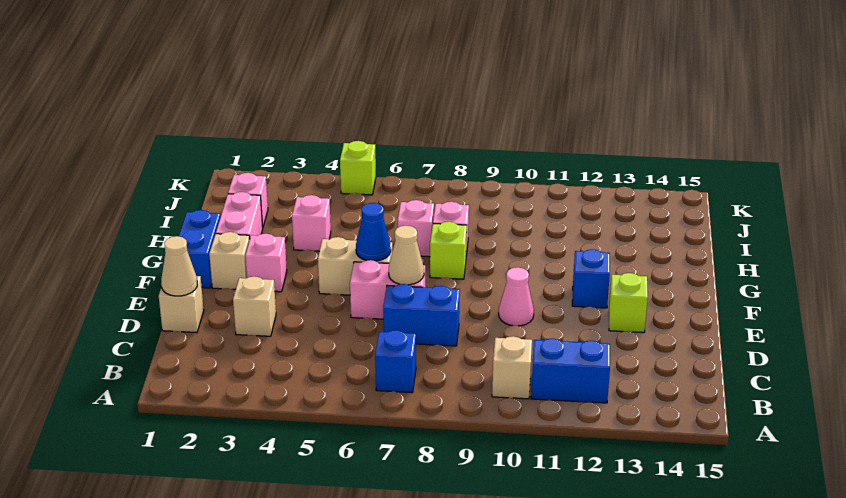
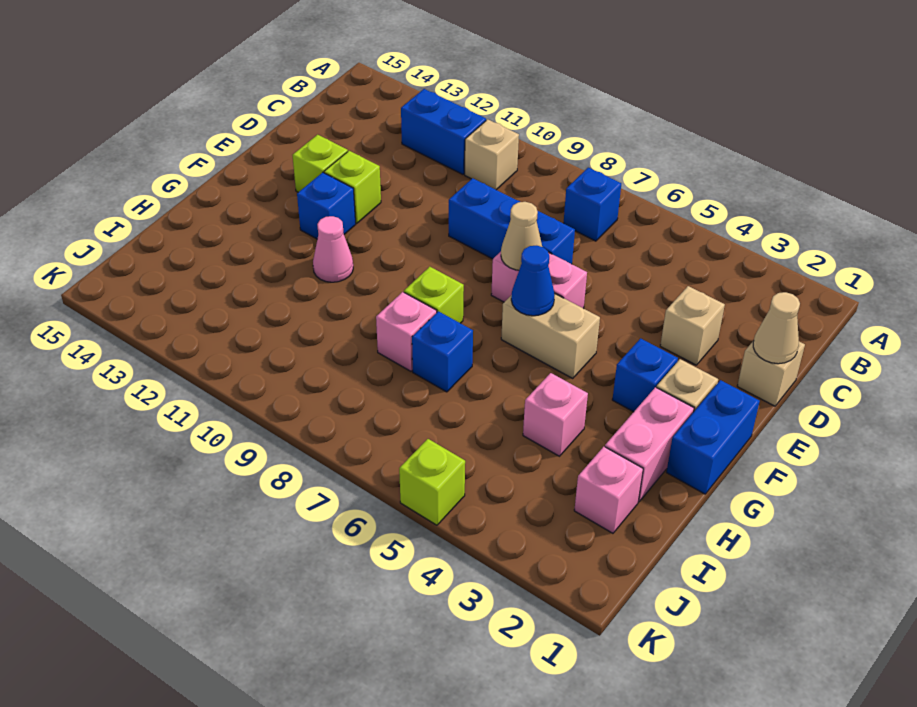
blue 1x2 brick [383,284,460,346] -> blue 1x3 brick [449,178,575,264]
pink 1x1 cone [499,267,534,326] -> pink 1x1 cone moved to [313,216,353,282]
none -> lime 1x1 brick [324,151,381,223]
pink 1x1 brick [245,234,287,292] -> blue 1x1 brick [612,338,678,412]
pink 1x1 brick [398,200,434,257] -> blue 1x1 brick [412,312,473,392]

